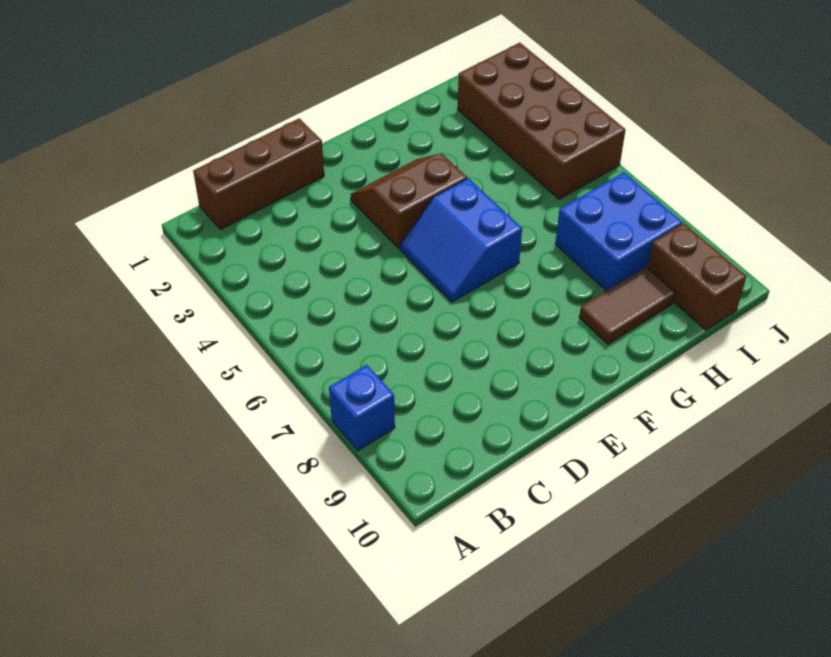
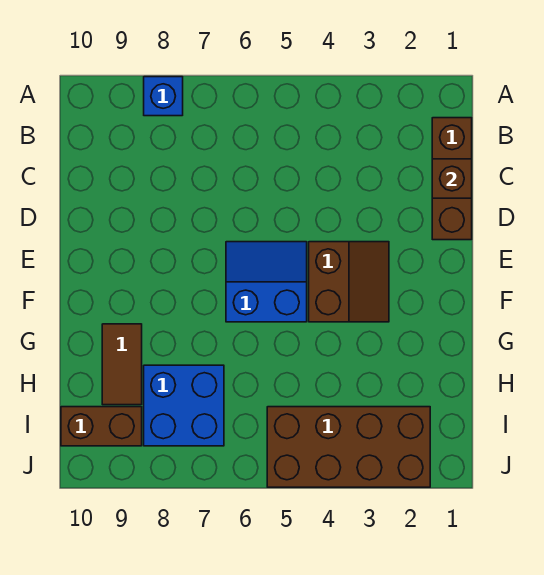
none -> brown 1x1 brick [432,159,472,198]

